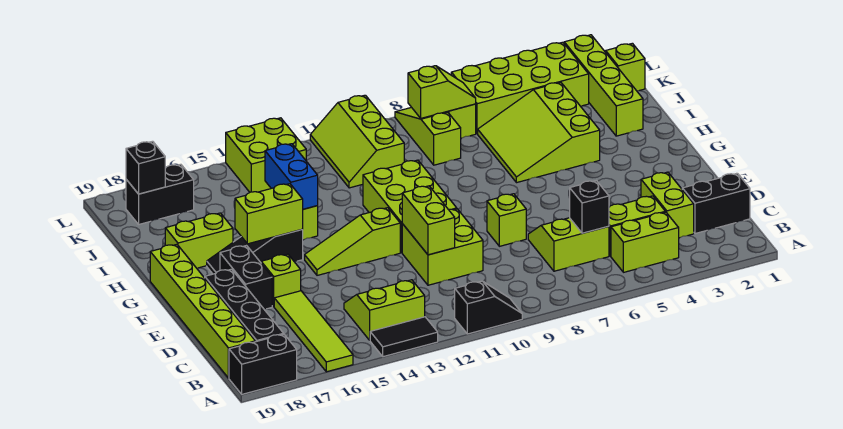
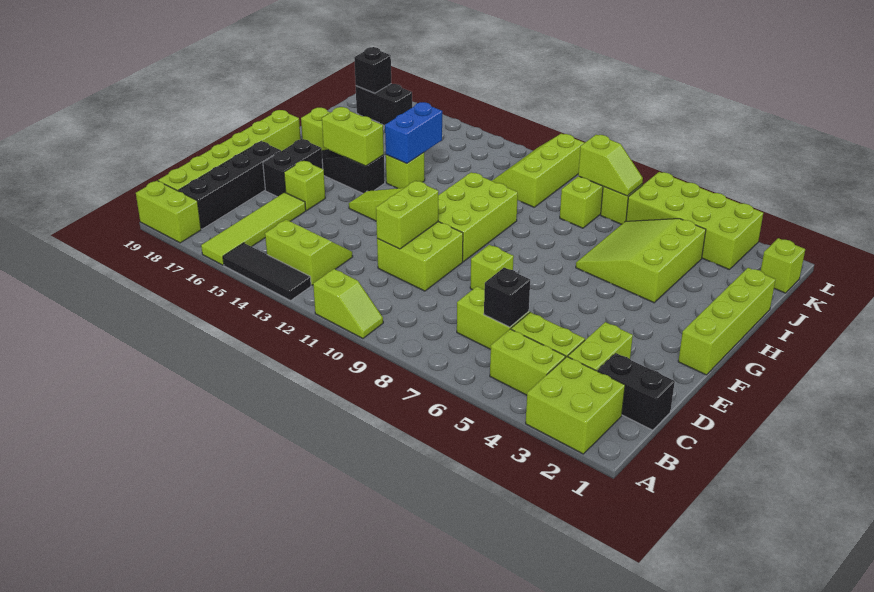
black 1x2 slope [455,281,522,334] -> lime 1x2 slope [313,269,383,338]
black 1x2 tile [370,317,438,357] -> black 1x3 tile [223,243,311,301]
black 1x2 brick [229,334,297,394] -> lime 1x2 brick [136,181,201,243]
lime 1x4 brick [564,35,643,136] -> lime 1x4 brick moved to [678,268,776,375]
lime 2x2 brick [226,118,306,192] -> lime 2x2 brick moved to [526,357,625,454]

